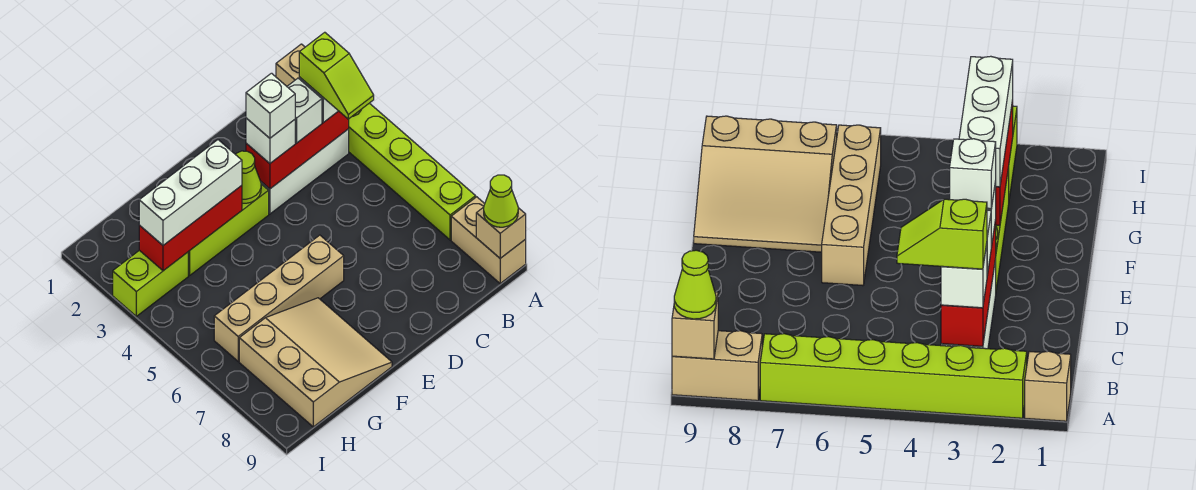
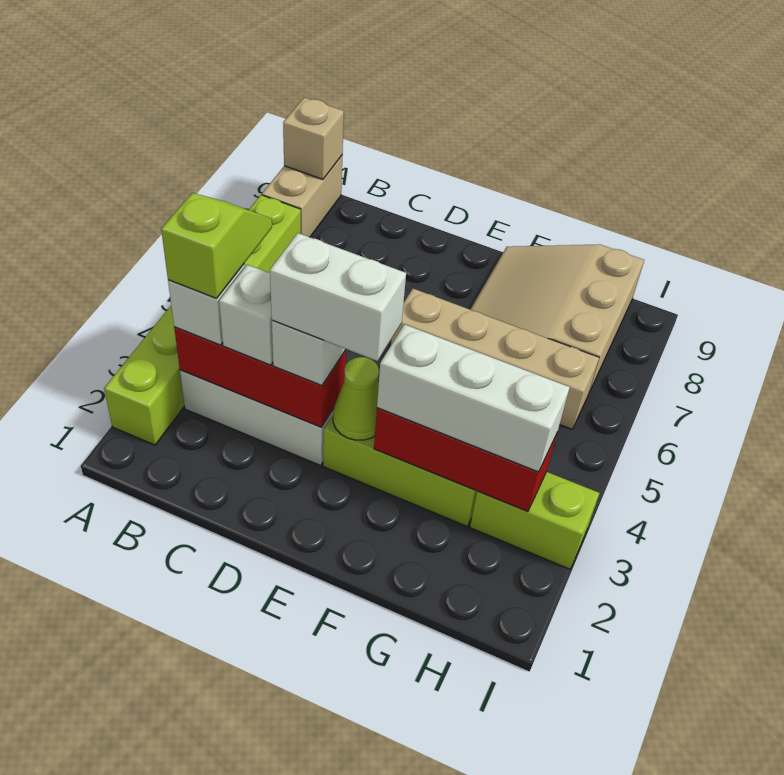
tan 1x1 brick [276,44,305,86] -> none
lime 1x1 cone [484,175,518,227] -> none
white 1x1 brick [246,73,295,138] -> white 1x2 brick [270,233,406,361]

